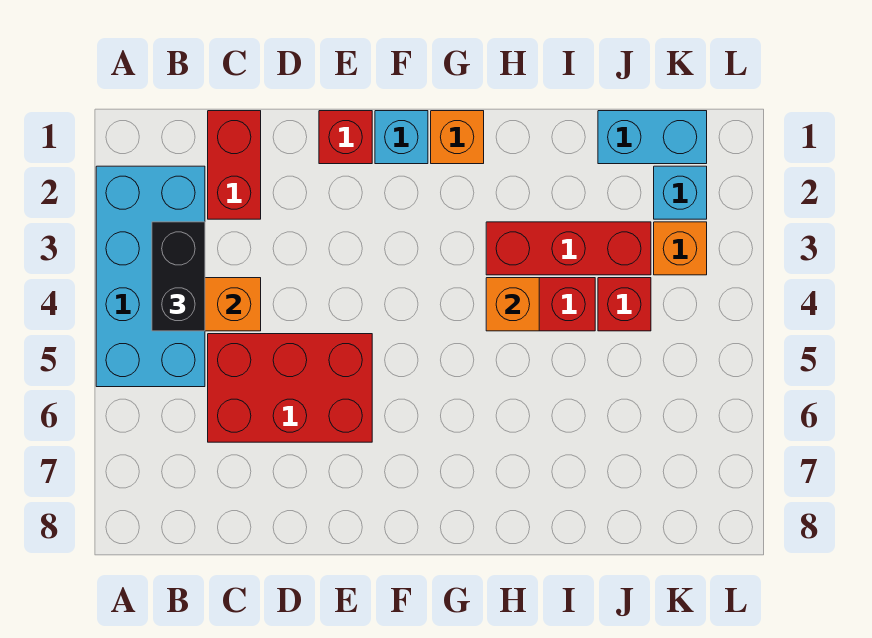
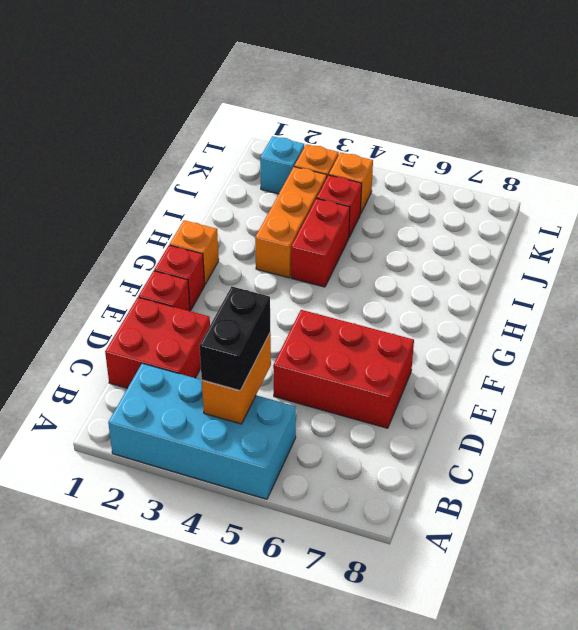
black 1x2 brick [152,222,205,331] -> black 1x2 brick turned to [200,287,270,391]
red 1x2 brick [208,111,261,219] -> red 2x2 brick [105,297,210,388]
red 2x3 brick [208,334,372,442] -> red 2x3 brick turned to [273,310,414,428]
cyan 1x1 brick [375,111,428,164] -> red 1x1 brick [154,245,205,310]
red 1x3 brick [486,222,651,275] -> orange 1x3 brick [255,167,327,278]
orange 1x1 brick [486,278,539,331] -> orange 1x1 brick moved to [329,152,373,214]
cyan 1x2 brick [598,111,707,164] -> none

